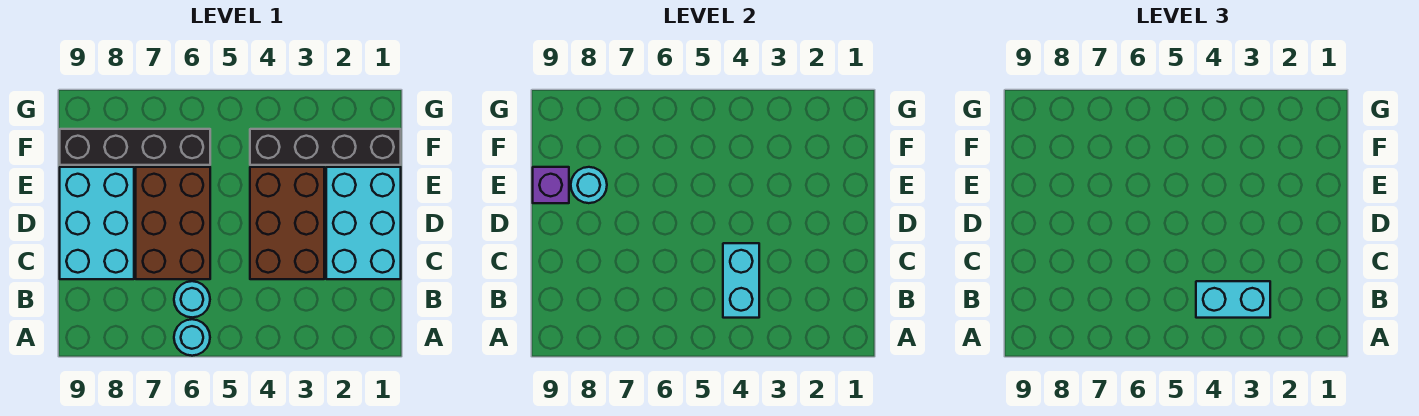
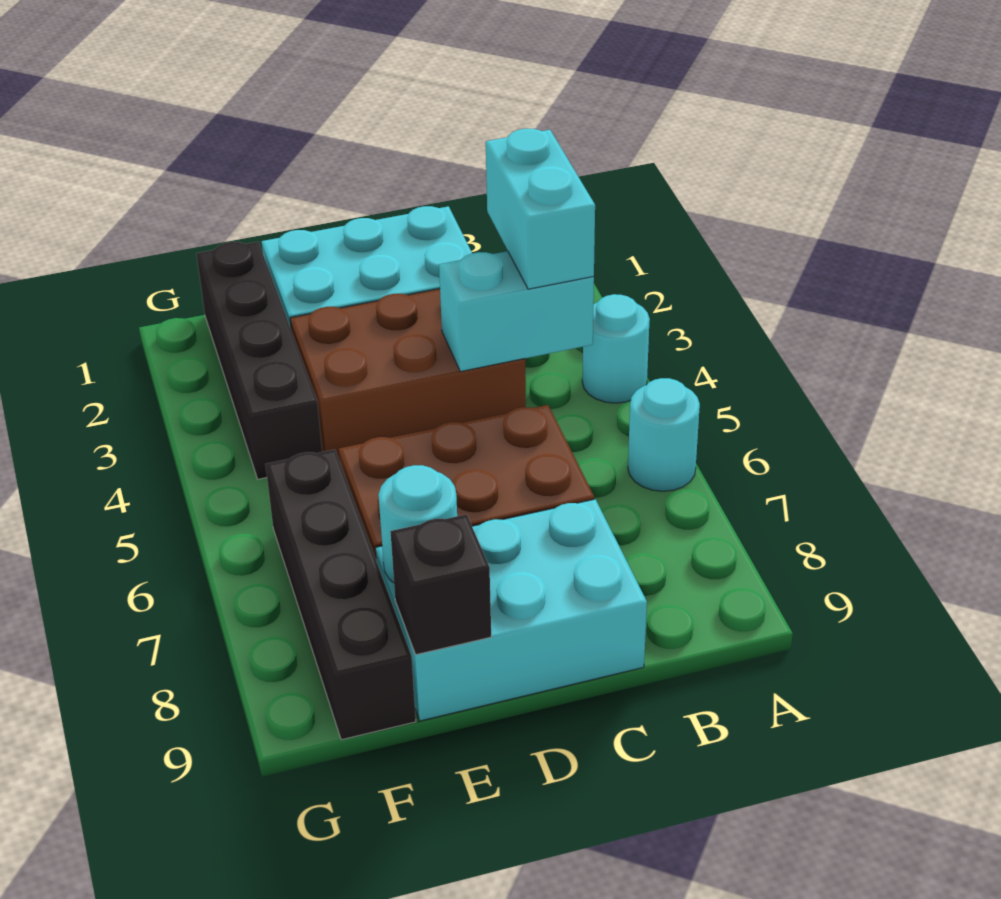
cyan 1x1 round brick [174,281,210,317] -> cyan 1x1 round brick moved to [582,294,650,403]
purple 1x1 brick [533,167,569,203] -> black 1x1 brick [390,514,491,655]

